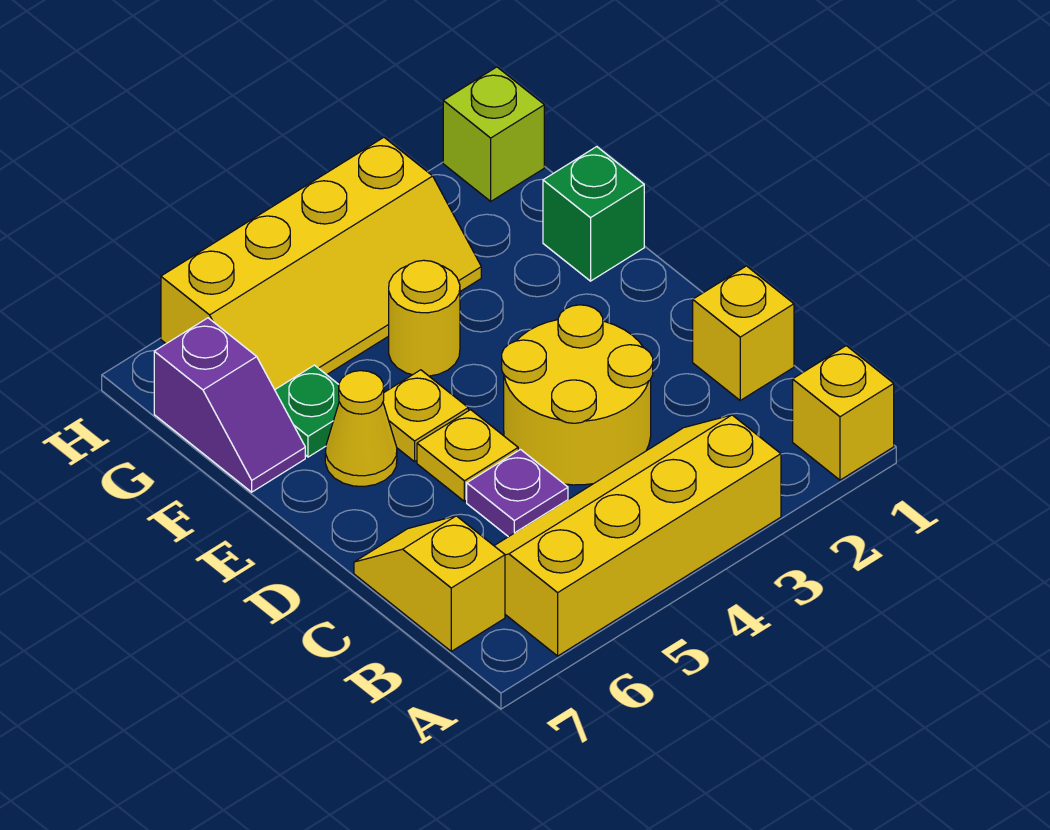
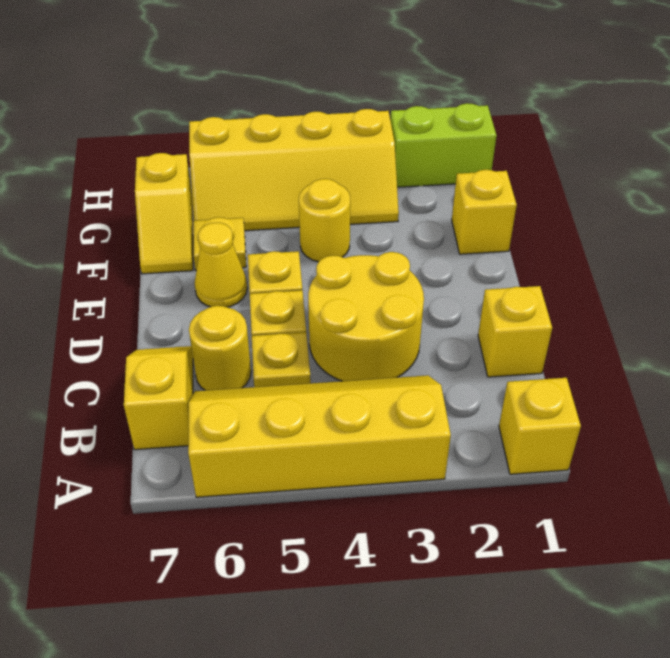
purple 1x1 plate [467,450,568,537] -> yellow 1x1 plate [252,332,311,387]
none -> yellow 1x1 round brick [189,306,251,390]
green 1x1 brick [543,147,644,281] -> yellow 1x1 brick [452,170,517,254]
green 1x1 plate [275,365,339,457] -> yellow 1x1 plate [193,217,246,270]
purple 1x2 slope [154,318,305,492] -> yellow 1x2 slope [135,153,193,274]
lime 1x1 brick [443,67,544,201] -> lime 1x2 brick [391,103,497,187]

